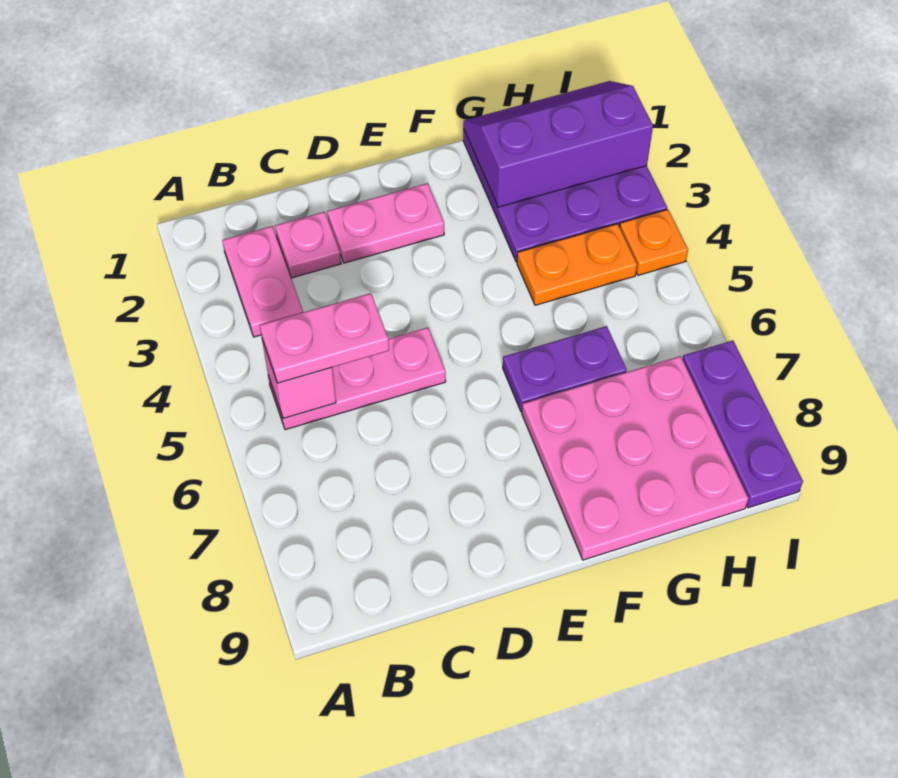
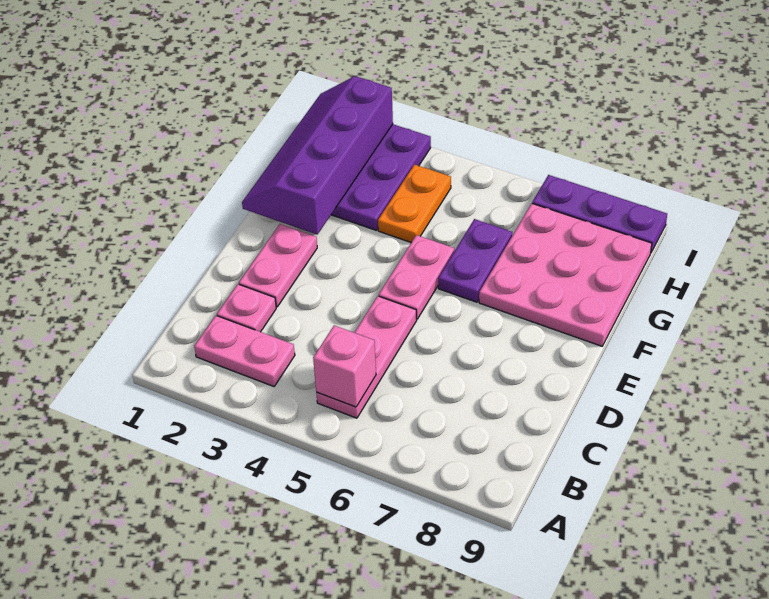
pink 1x2 plate [260,293,389,383] -> pink 1x2 plate moved to [379,235,454,319]
purple 2x3 slope [463,81,653,207] -> purple 2x4 slope [242,76,393,235]
orange 1x1 plate [620,209,688,275] -> none

